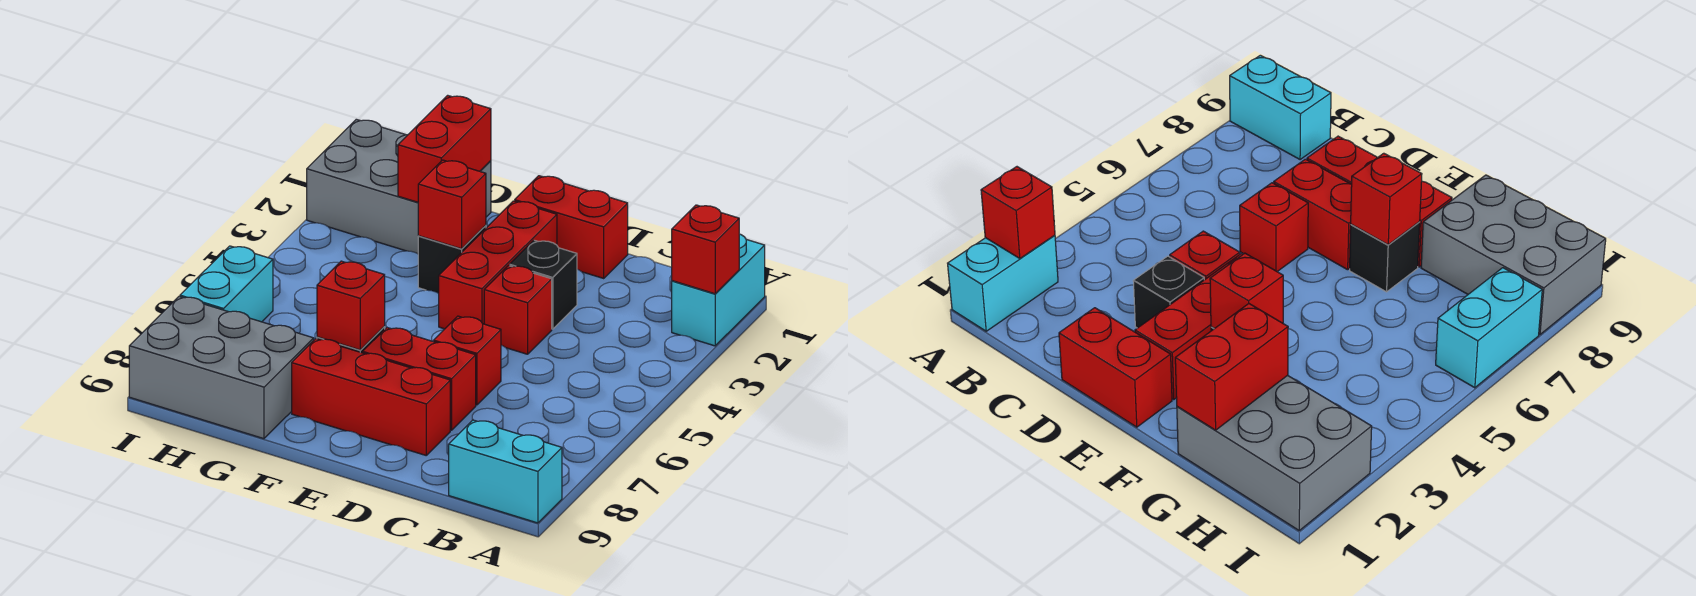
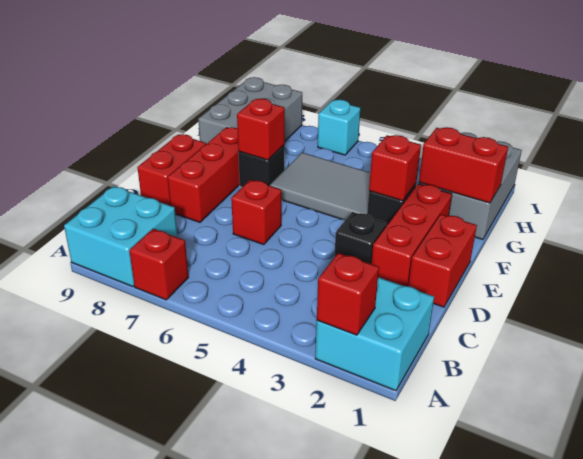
cyan 1x2 brick [672,234,765,346] -> cyan 2x2 brick [315,277,434,391]
cyan 1x2 brick [449,420,562,523] -> cyan 2x2 brick [64,186,178,287]
red 1x1 brick [484,266,552,354] -> red 1x1 brick moved to [129,229,189,300]
red 1x2 brick [363,328,476,430] -> red 1x2 brick moved to [137,134,206,206]
red 1x3 brick [439,201,557,329] -> red 1x3 brick turned to [371,184,452,286]
none -> grey 2x3 tile [270,153,370,220]
cyan 1x2 brick [180,246,273,322] -> cyan 1x1 brick [318,100,360,155]

